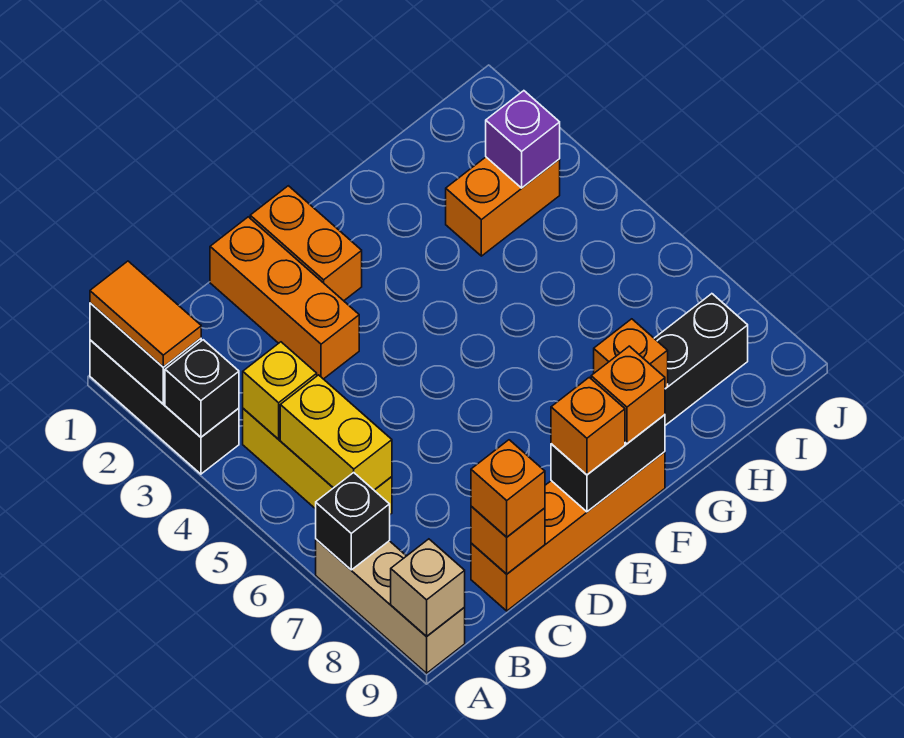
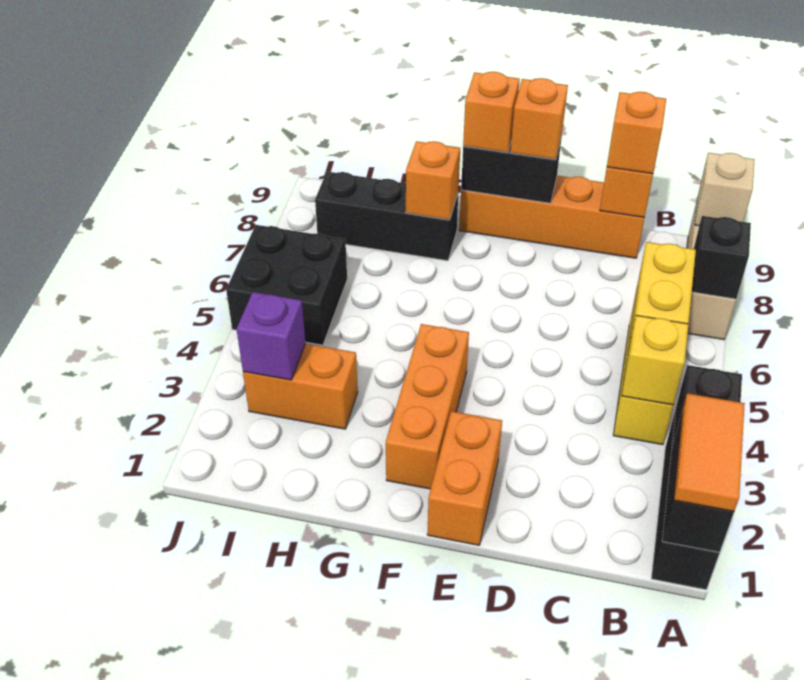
orange 1x3 brick [210,217,359,379] -> orange 1x3 brick moved to [386,324,469,489]
none -> black 2x2 brick [226,225,347,345]

